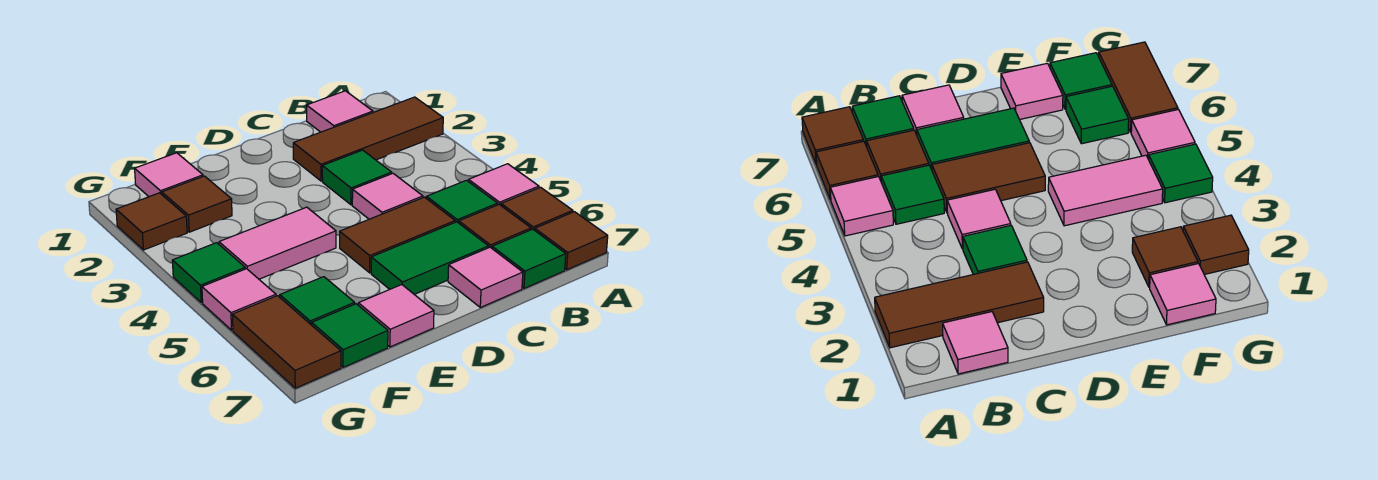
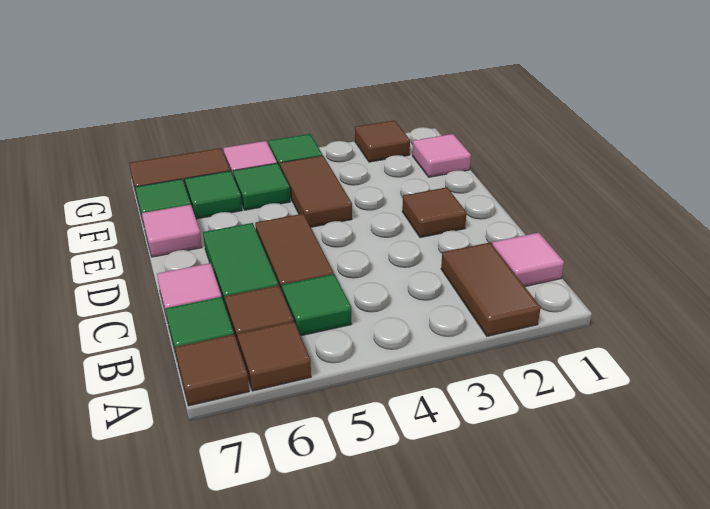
brown 1x3 tile [293,97,443,181] -> brown 1x2 tile [441,242,541,336]
pink 1x1 tile [468,164,539,205] -> none
green 1x1 tile [322,150,392,205] -> green 1x1 tile moved to [233,163,290,210]
pink 1x1 tile [352,173,423,219] -> none
pink 1x2 tile [219,207,336,279] -> brown 1x2 tile [280,156,352,227]
brown 1x1 tile [162,176,232,232] -> brown 1x1 tile moved to [402,187,467,238]

